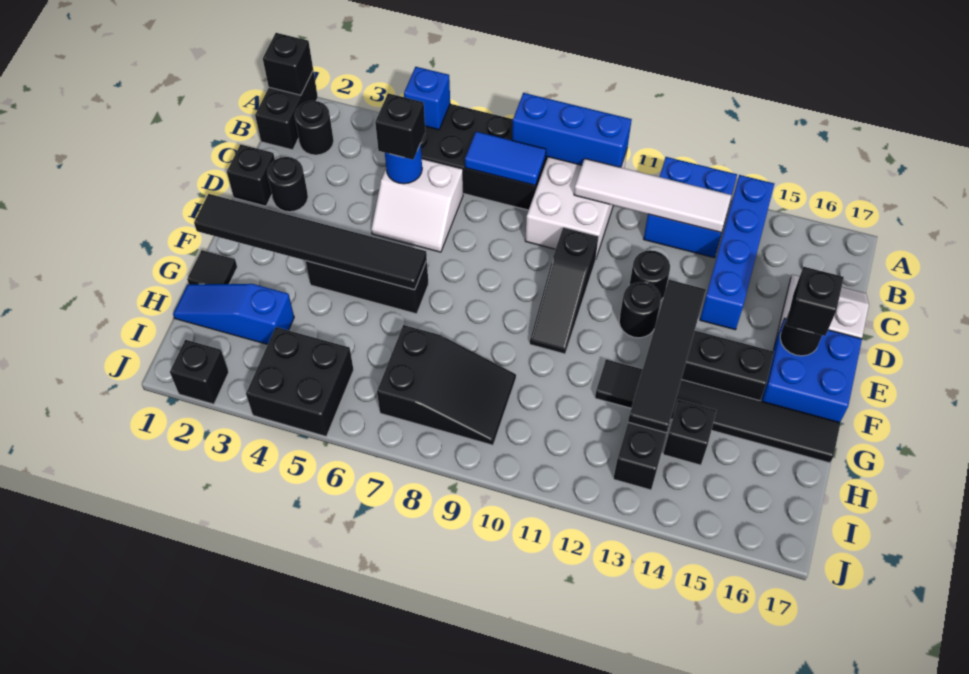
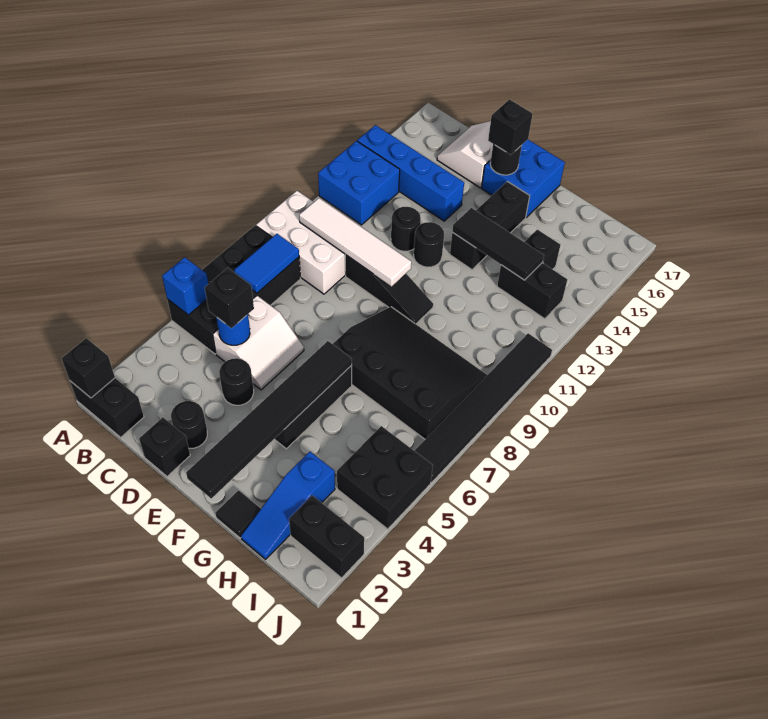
blue 1x3 brick [512,93,632,167] -> none
black 1x1 round brick [295,101,334,155] -> black 1x1 round brick moved to [219,358,254,405]
white 1x4 tile [574,159,732,233] -> white 1x4 tile turned to [299,198,411,286]
black 1x4 tile [628,280,706,433] -> black 1x3 tile [452,208,544,280]
black 1x6 tile [595,359,840,463] -> black 1x6 tile moved to [415,333,552,482]
black 2x3 slope [377,325,516,445] -> black 3x4 slope [333,307,487,439]
black 1x1 brick [170,340,229,404] -> black 1x2 brick [289,496,364,578]

